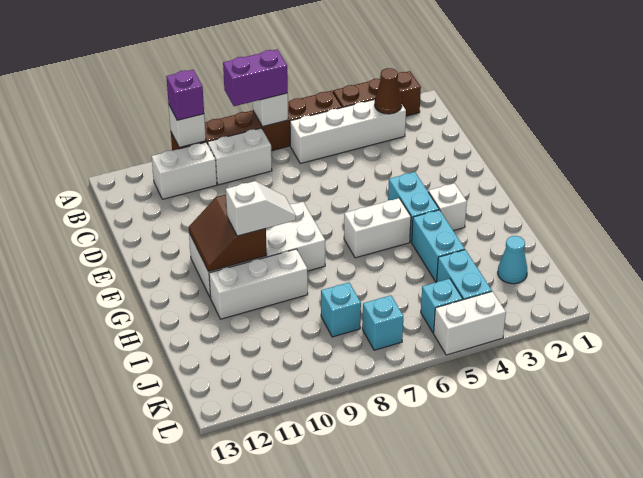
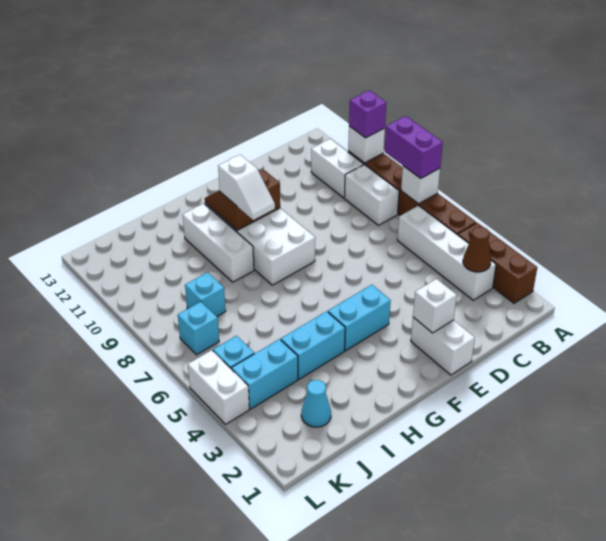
white 1x1 brick [428,183,467,231] -> white 1x1 brick moved to [413,279,457,333]
white 1x2 brick [344,198,411,258] -> white 1x2 brick moved to [411,317,475,375]

